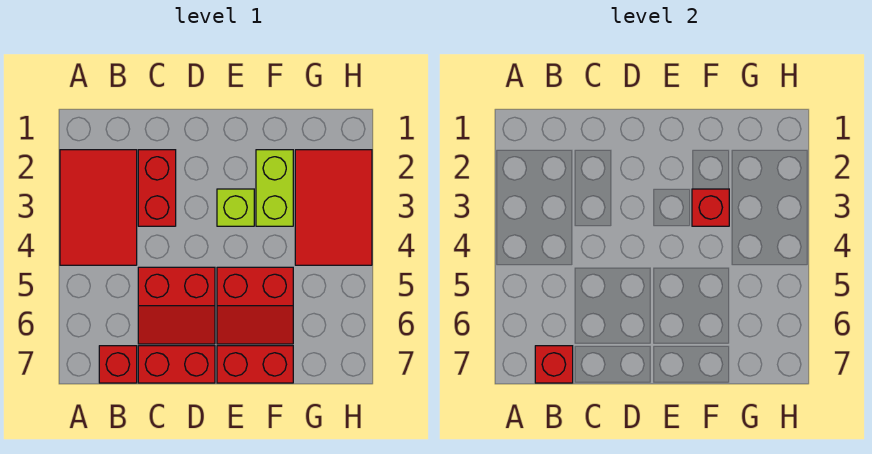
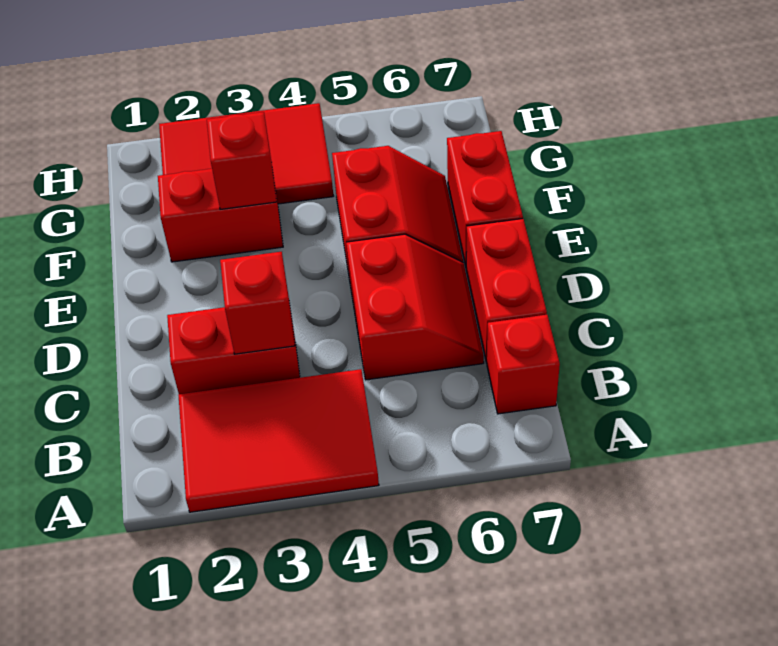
red 1x1 brick [535,346,573,383] -> red 1x1 brick moved to [220,252,295,354]
lime 1x1 brick [217,189,254,226] -> none
lime 1x2 brick [256,150,293,226] -> red 1x2 brick [158,169,283,262]

